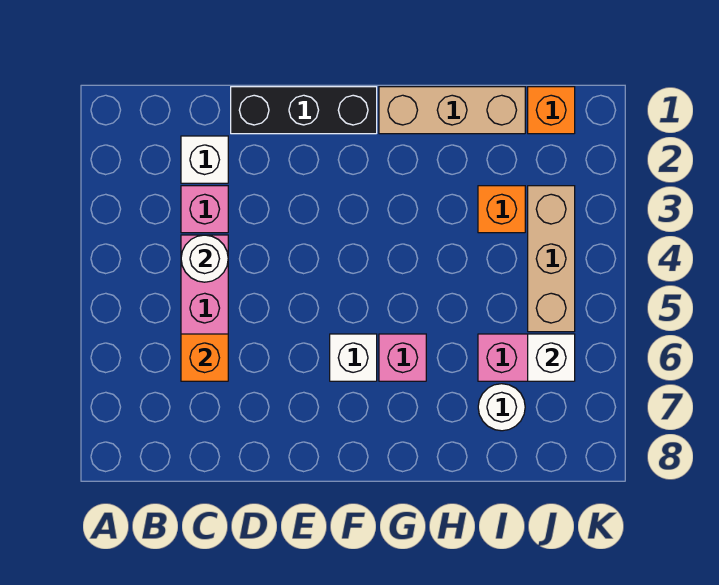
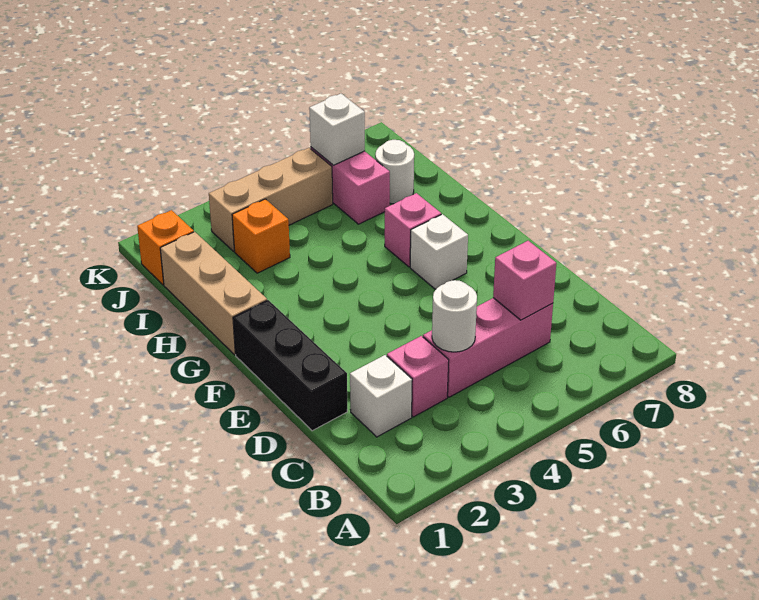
orange 1x1 brick [181,334,228,381] -> pink 1x1 brick [493,241,556,320]

